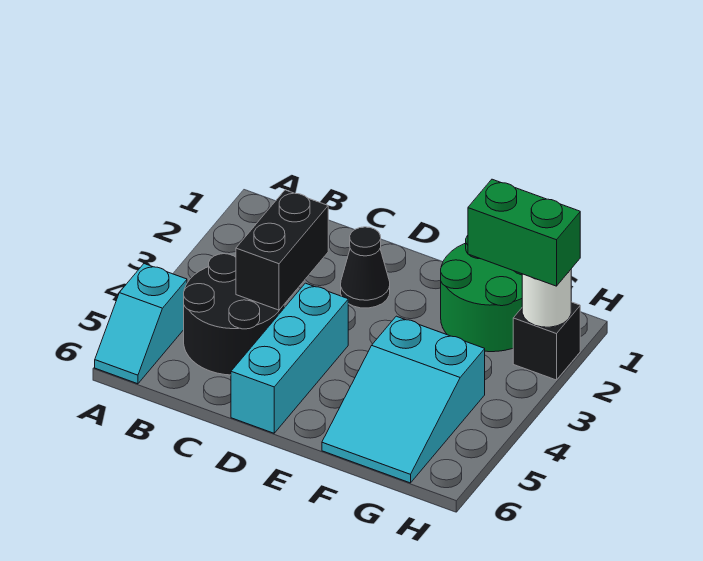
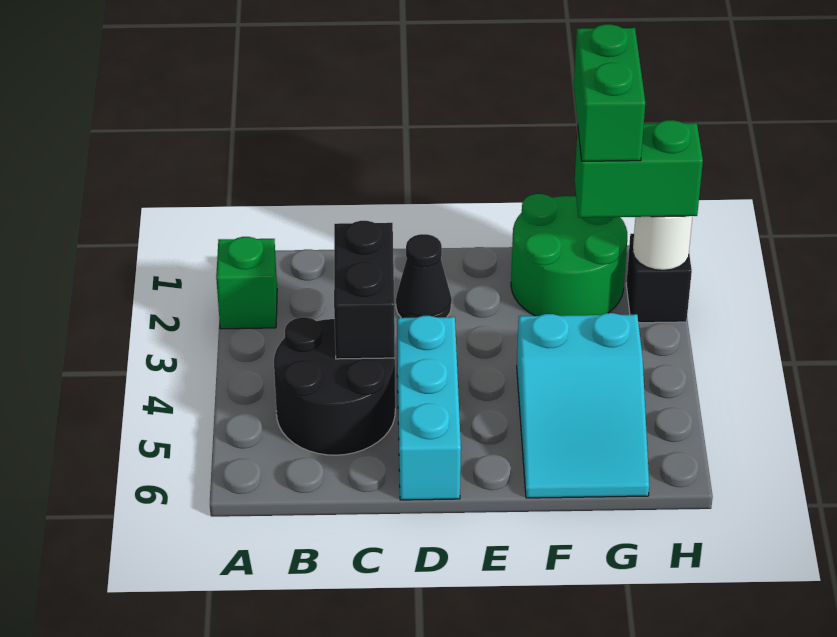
none -> green 1x1 brick [216,237,277,329]
cyan 1x2 slope [95,264,187,384] -> none
none -> green 1x2 brick [574,24,645,161]

